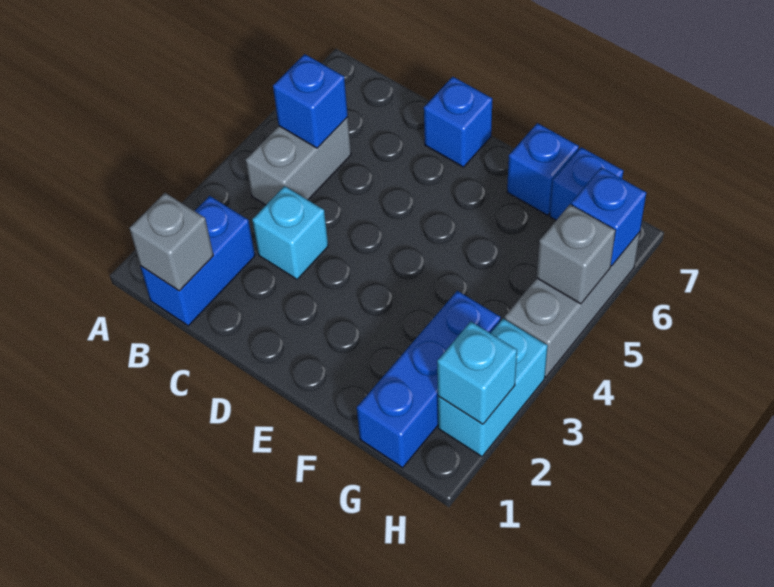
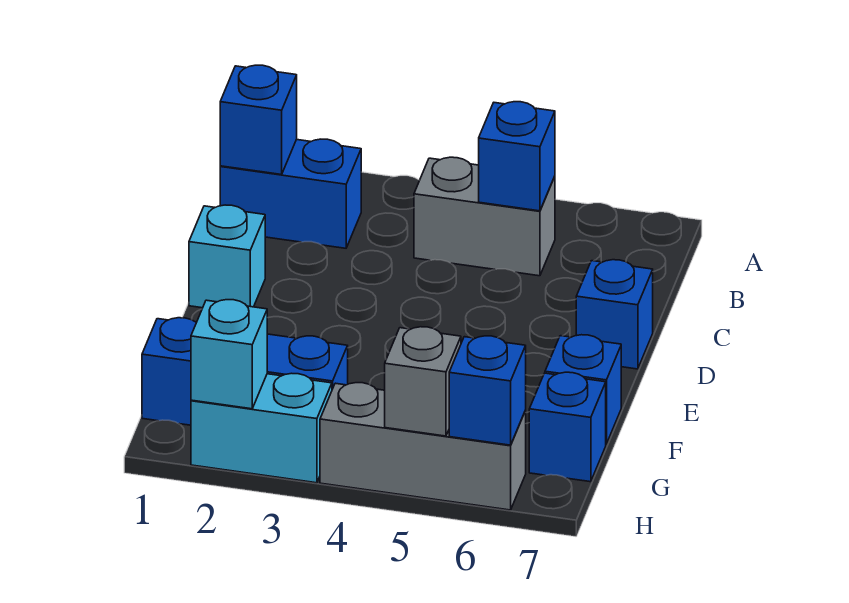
grey 1x1 brick [129,193,213,291] -> blue 1x1 brick [220,65,297,175]
cyan 1x1 brick [252,186,328,279] -> cyan 1x1 brick moved to [189,205,265,308]

